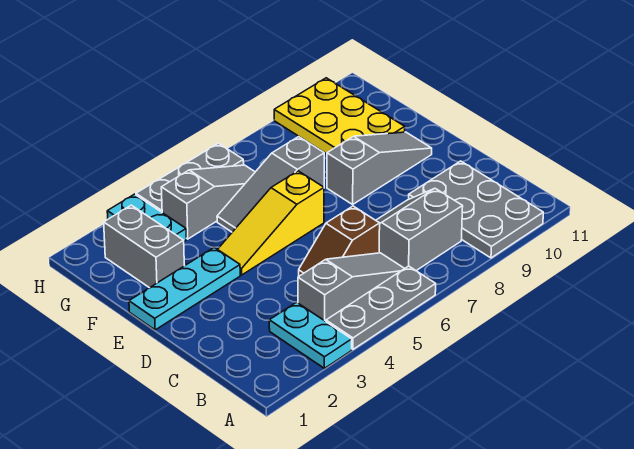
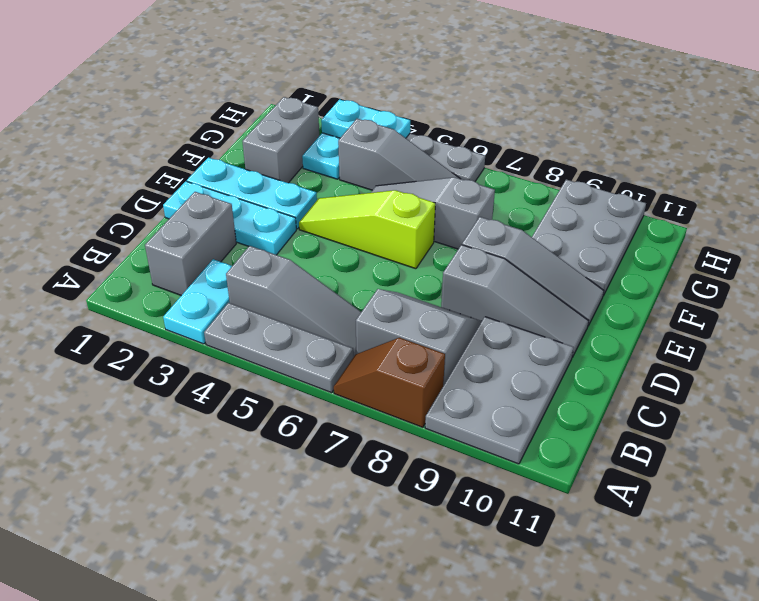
none -> grey 1x2 brick [145,192,236,295]
brown 1x2 slope [299,206,380,276] -> brown 1x2 slope moved to [334,338,445,427]
none -> cyan 1x3 plate [163,181,296,255]
none -> grey 1x3 slope [441,245,589,357]
yellow 1x3 slope [218,171,324,275] -> lime 1x3 slope [299,190,435,269]
yellow 2x3 plate [274,78,405,154] -> grey 2x3 plate [532,179,646,296]
none -> cyan 1x2 plate [321,99,410,138]

